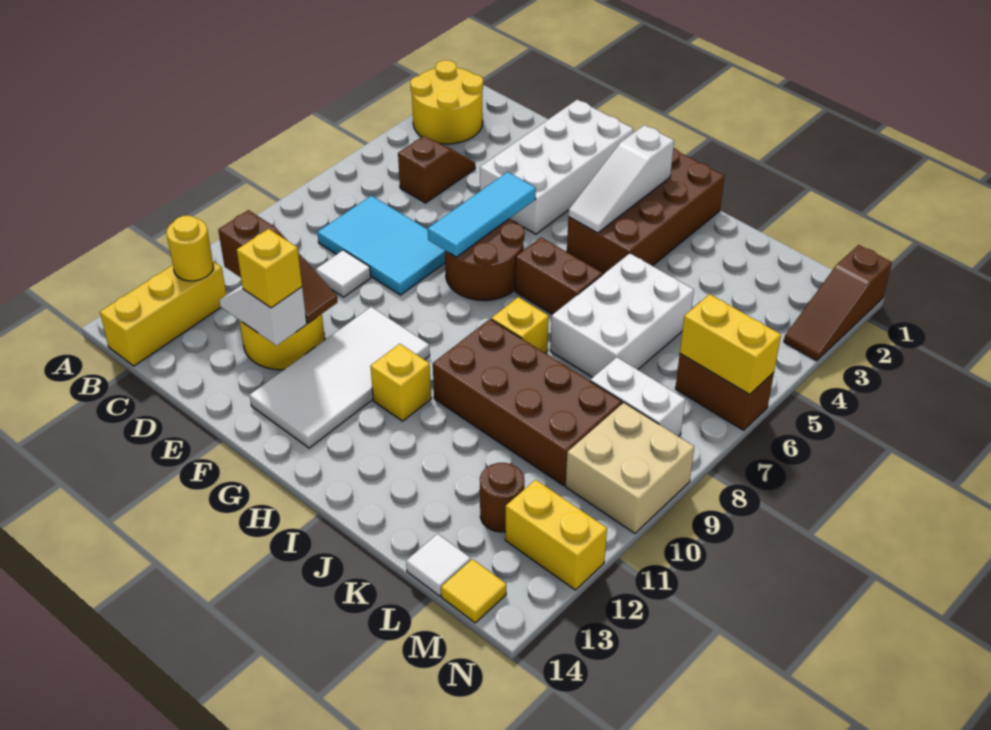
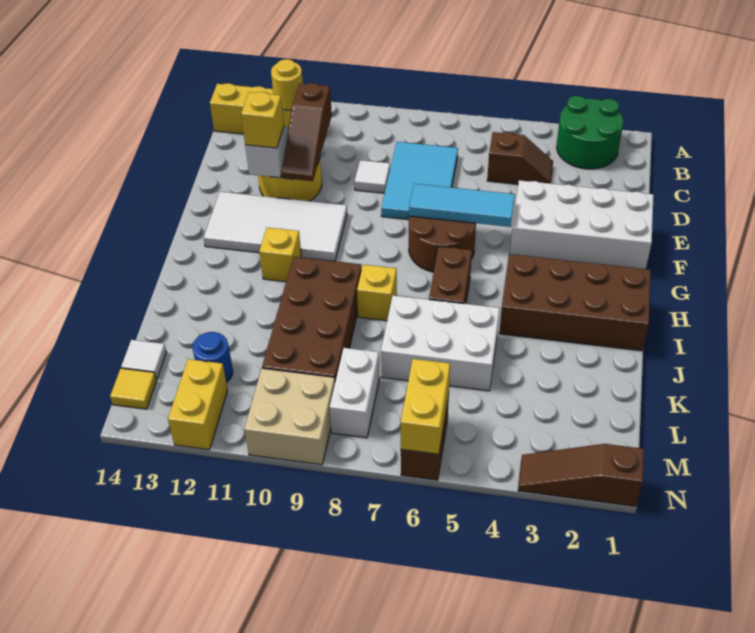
yellow 2x2 round brick [410,60,483,144] -> green 2x2 round brick [557,96,623,169]
white 1x3 slope [568,125,674,233] -> none
brown 1x1 round brick [480,463,524,532] -> blue 1x1 round brick [192,332,233,383]

